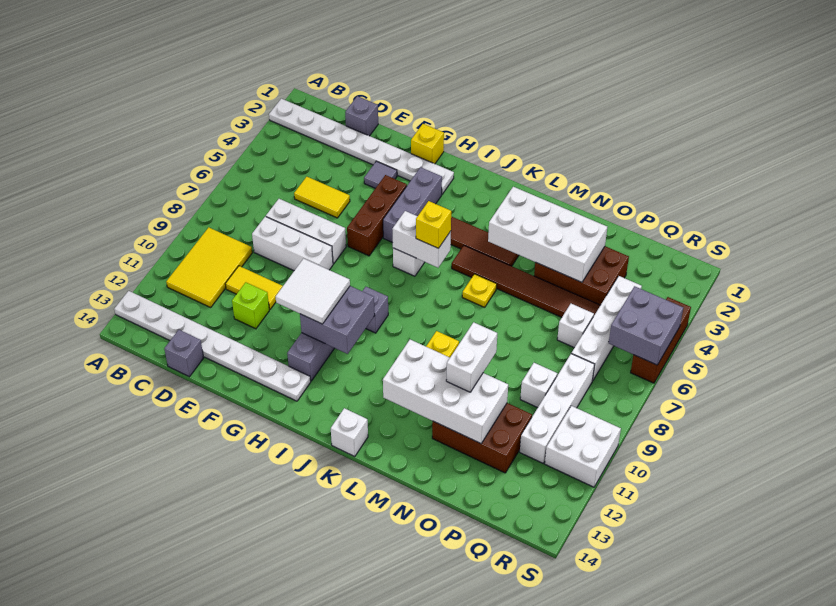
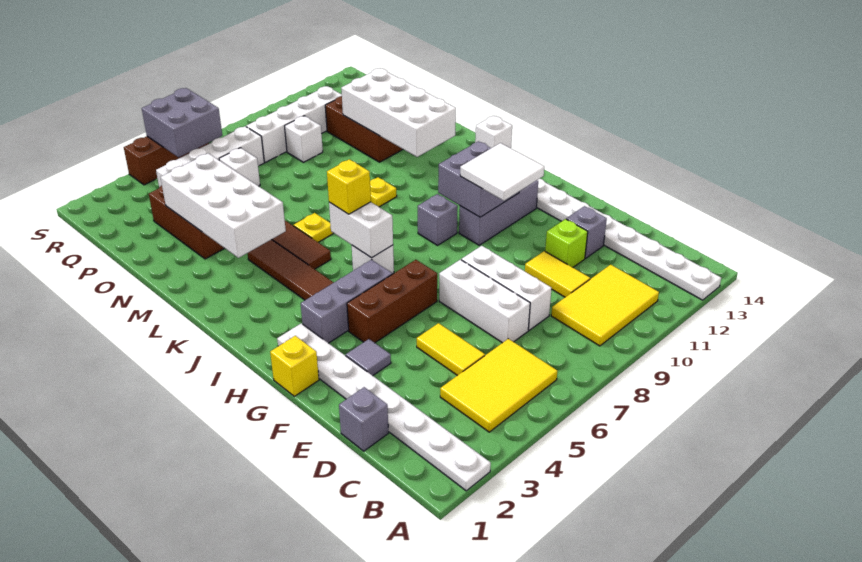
none -> yellow 2x3 tile [440,339,557,432]
grey 1x1 brick [164,330,204,377] -> grey 1x1 brick moved to [566,206,607,258]
white 1x2 brick [446,322,497,392] -> none
white 2x2 brick [545,406,621,487] -> none

